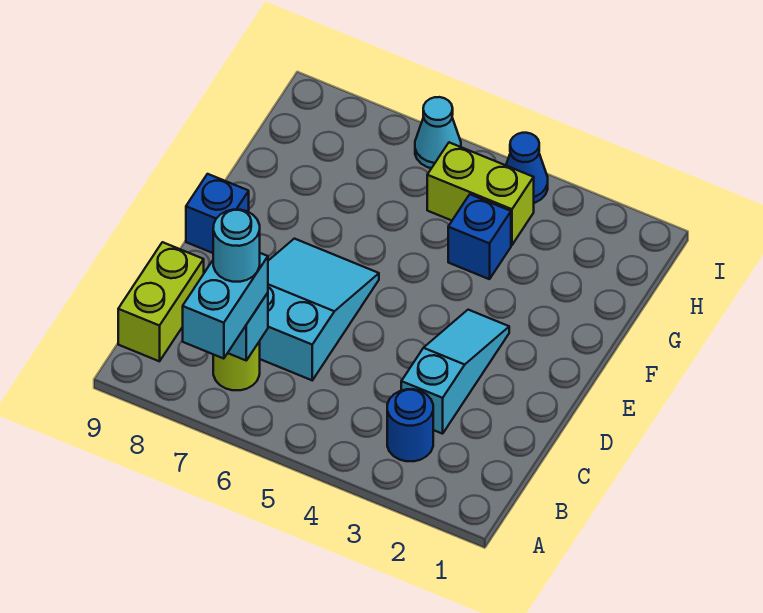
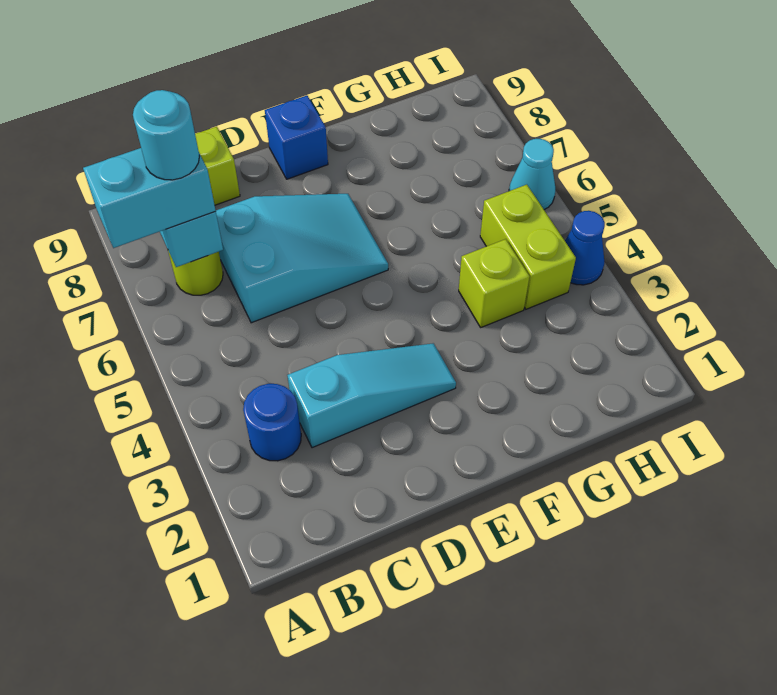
blue 1x1 brick [448,194,511,279] -> lime 1x1 brick [459,239,530,327]

